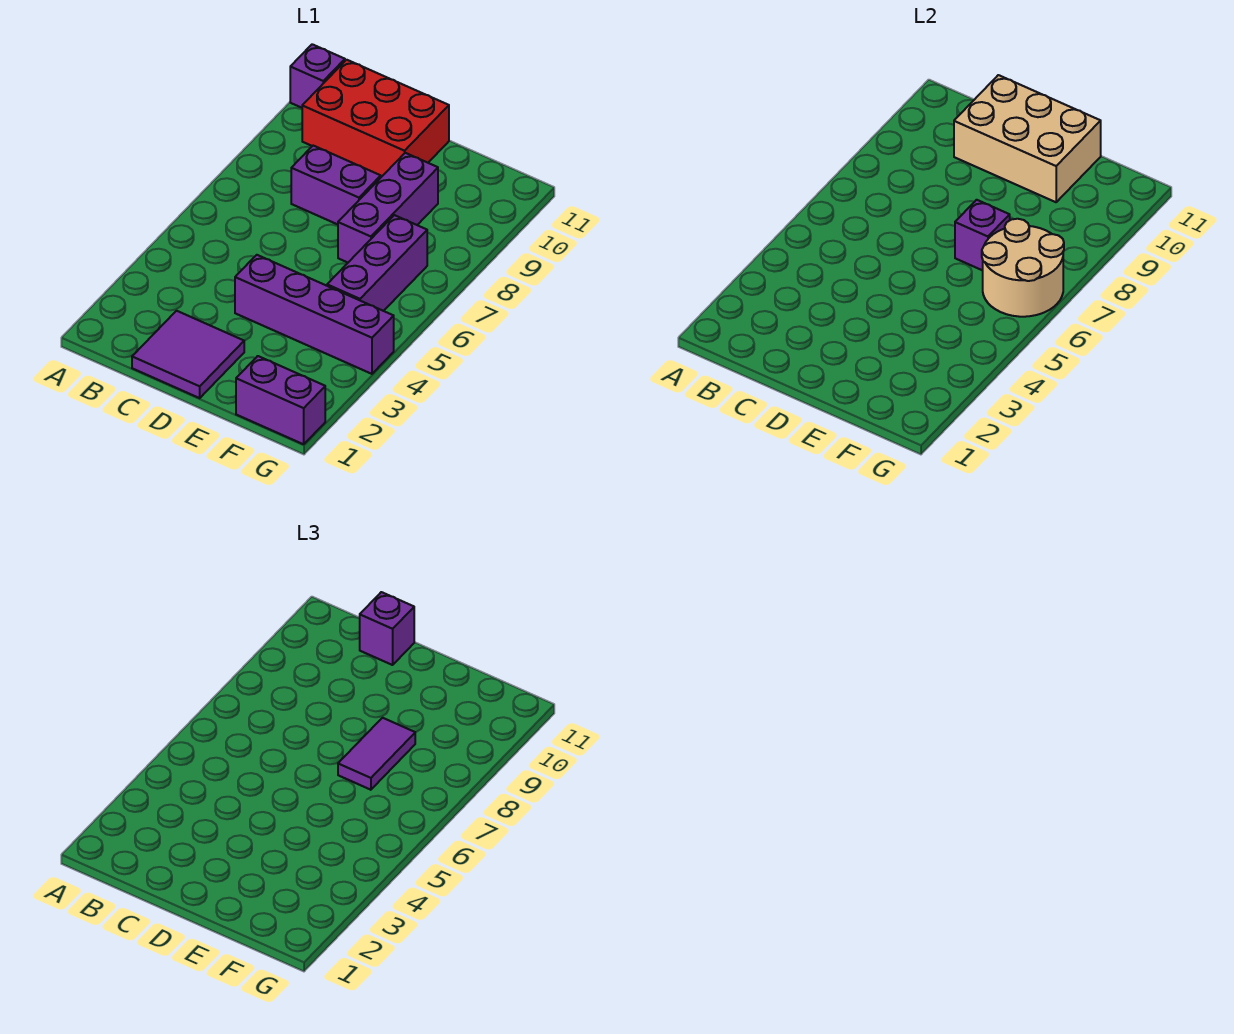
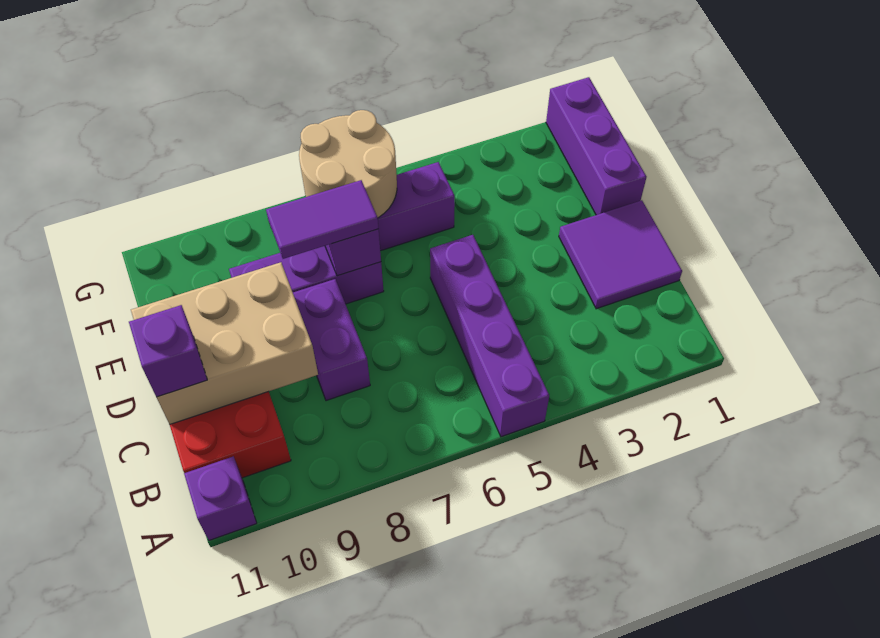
tan 2x3 brick [954,75,1101,202] -> tan 2x3 brick turned to [131,262,318,425]
purple 1x4 brick [235,255,394,374] -> purple 1x4 brick moved to [430,235,549,437]
purple 1x2 brick [236,356,325,444] -> purple 1x3 brick [546,77,647,215]

